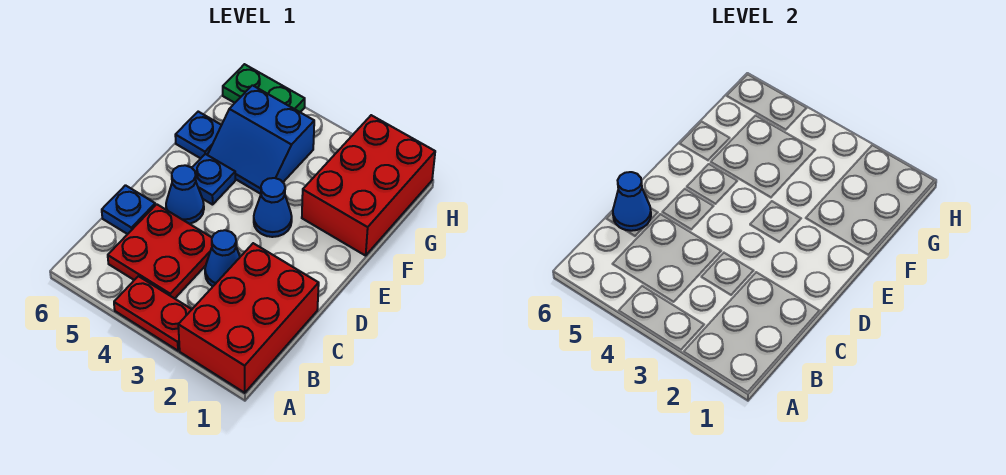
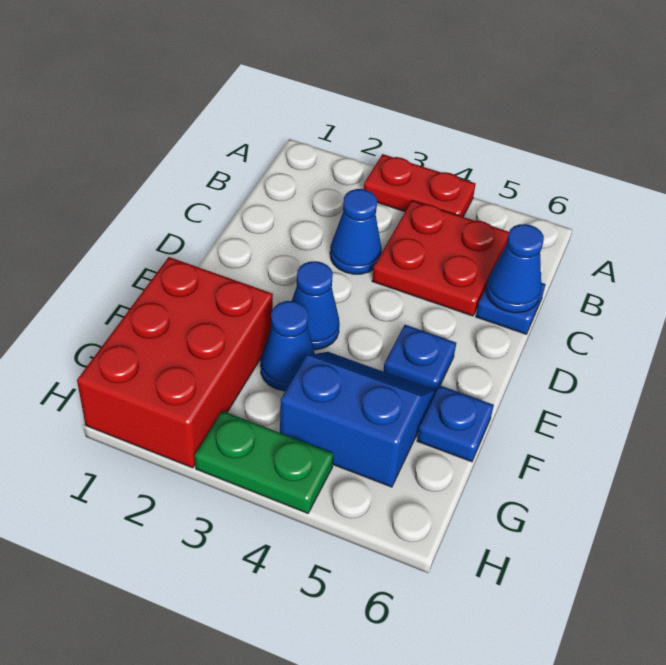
red 2x3 brick [178,243,319,393] -> none
blue 1x1 cone [166,165,204,224] -> blue 1x1 cone moved to [260,301,315,391]
green 1x2 plate [223,64,305,112] -> green 1x2 plate moved to [195,411,334,513]

